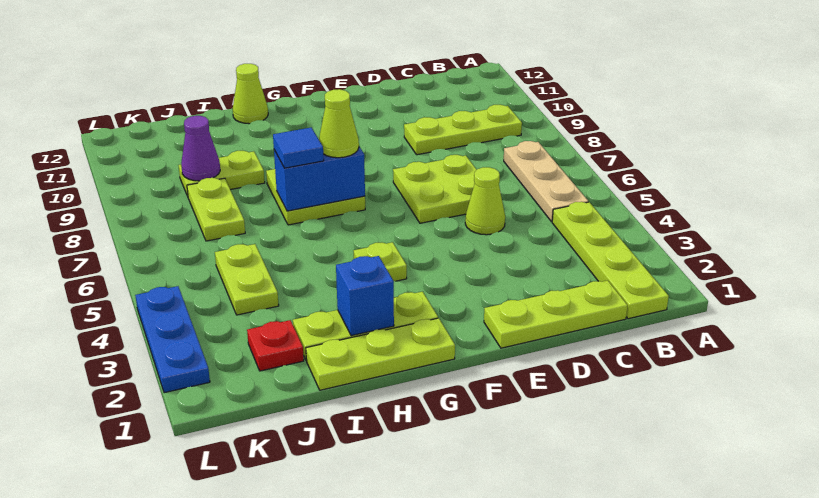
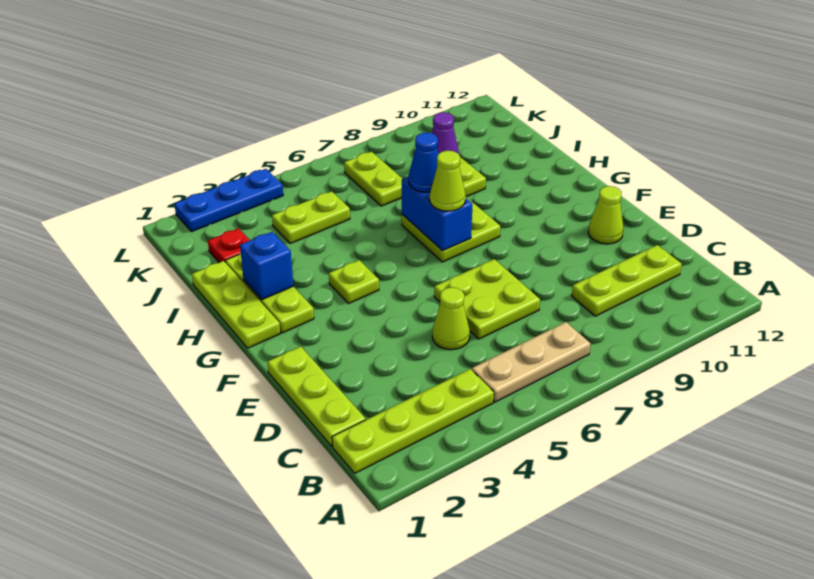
lime 1x3 plate [404,105,522,155] -> lime 1x3 plate turned to [572,245,682,316]
blue 1x1 tile [273,128,324,168] -> blue 1x1 cone [409,133,439,192]
lime 1x1 cone [233,64,268,124] -> lime 1x1 cone moved to [588,186,623,244]
lime 1x2 plate [187,178,245,241] -> lime 1x2 plate turned to [344,152,402,206]

